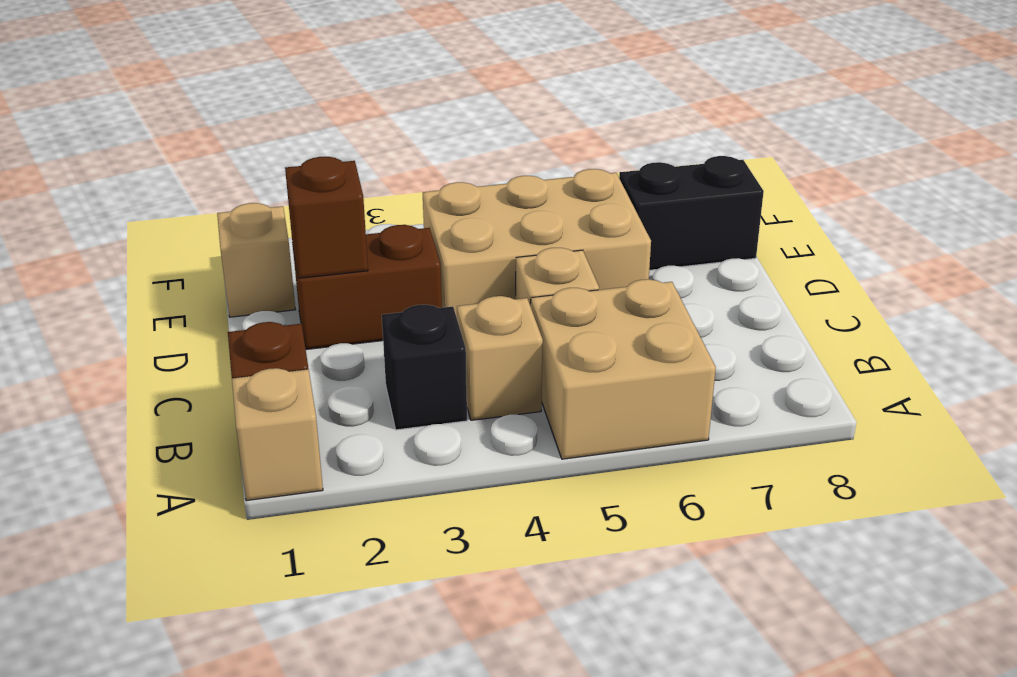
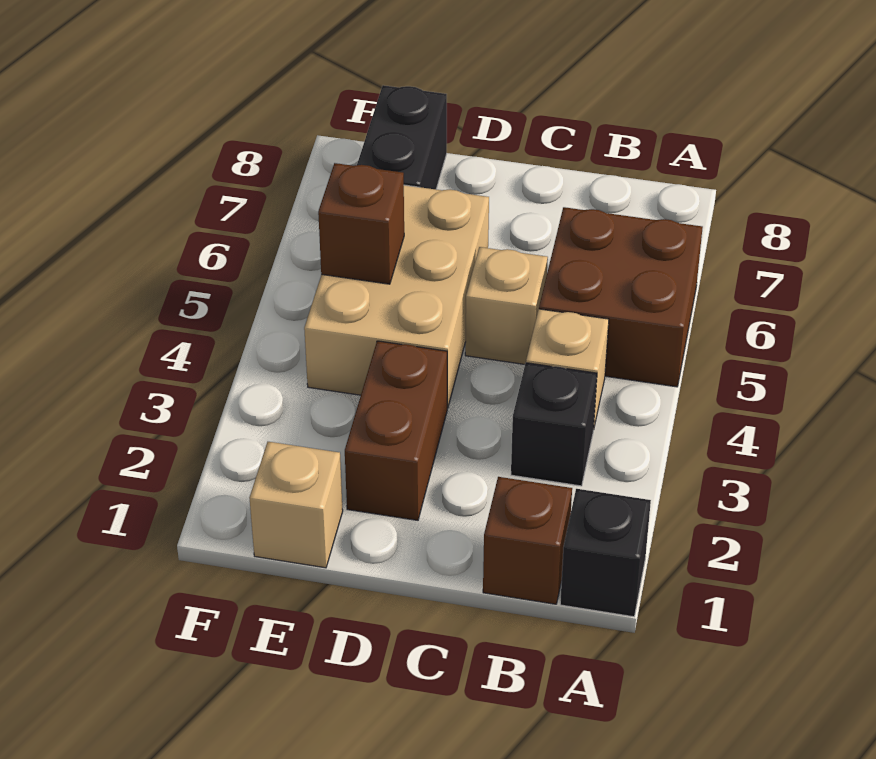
tan 1x1 brick [232,368,323,501] -> black 1x1 brick [560,489,651,617]
tan 2x2 brick [531,279,716,459] -> brown 2x2 brick [539,207,703,387]
brown 1x1 brick [285,157,368,278] -> brown 1x1 brick moved to [318,163,404,284]

